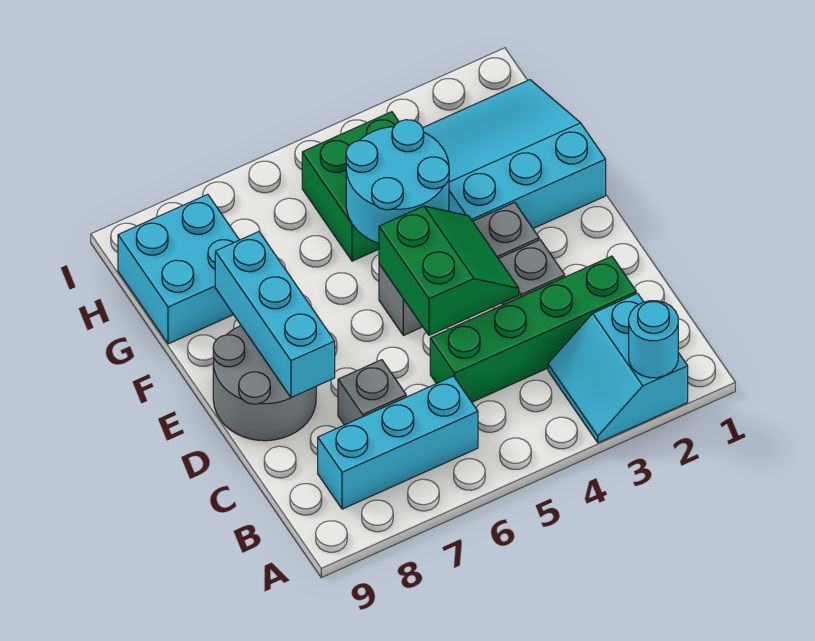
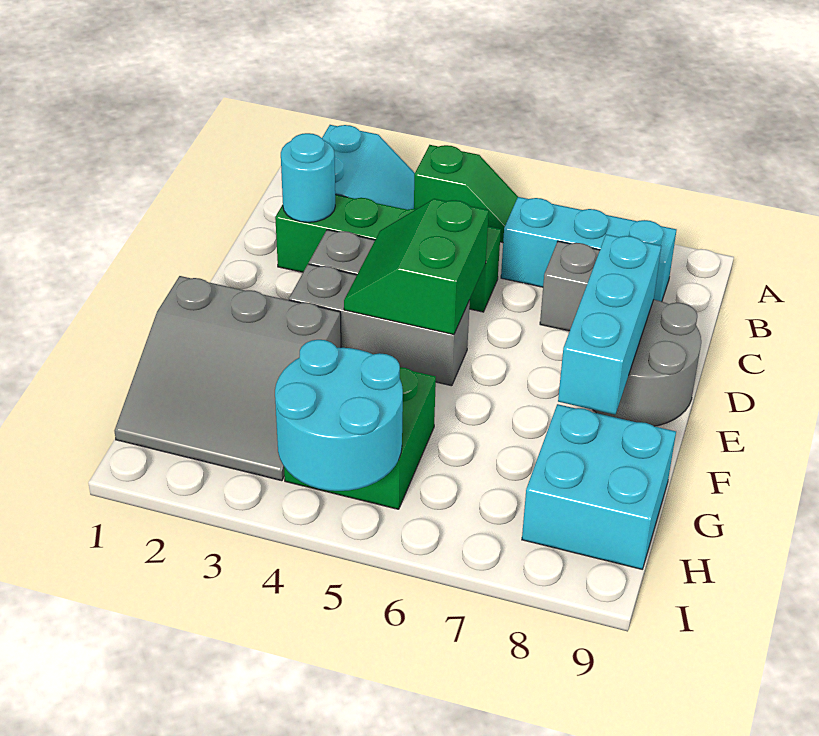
cyan 1x1 round brick [629,301,678,378] -> cyan 1x1 round brick moved to [281,133,335,222]
none -> green 1x2 slope [414,145,518,243]
cyan 3x3 slope [423,80,606,228] -> grey 3x3 slope [115,276,341,481]
cyan 2x2 round brick [346,120,449,243] -> cyan 2x2 round brick moved to [275,340,403,491]

